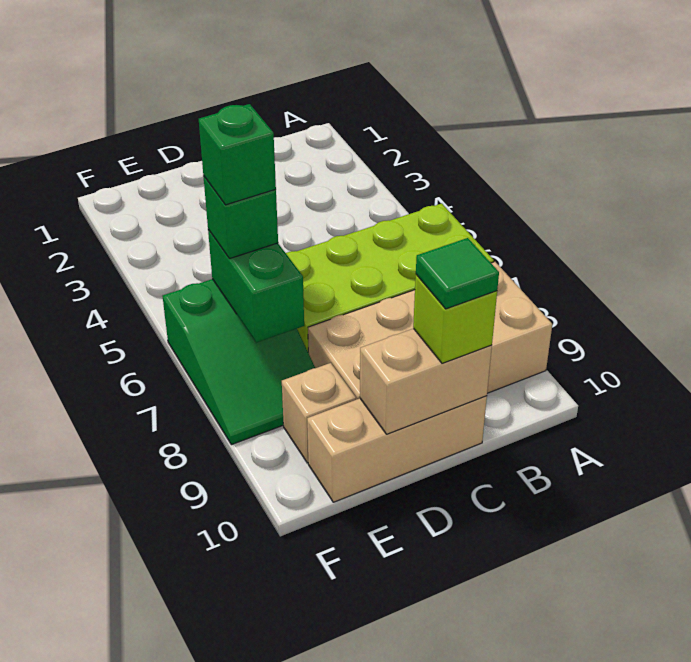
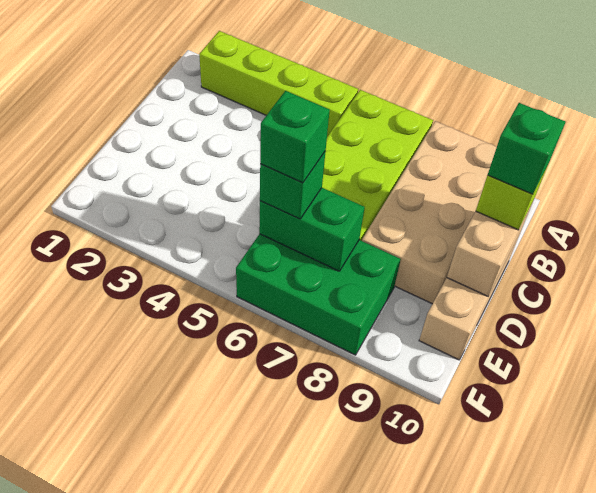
none -> lime 1x4 brick [199,31,358,136]
green 1x1 tile [416,238,499,309] -> green 1x1 brick [488,103,565,194]
green 2x3 slope [163,279,315,445] -> green 2x3 brick [236,234,401,355]
tan 1x1 brick [282,363,356,463] -> none

